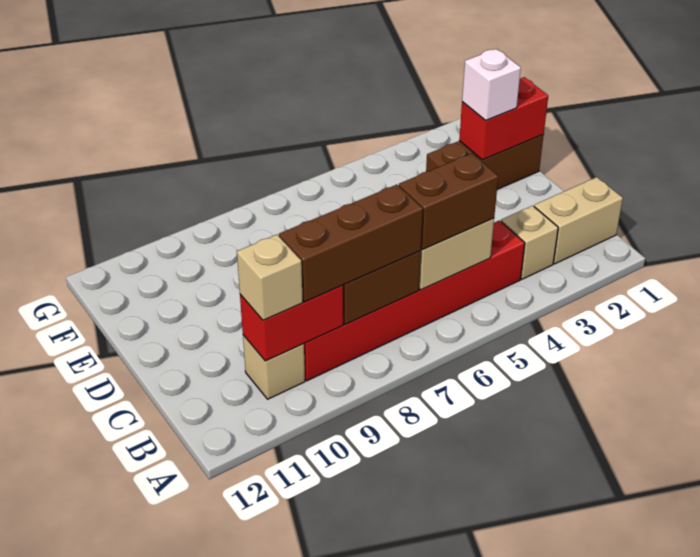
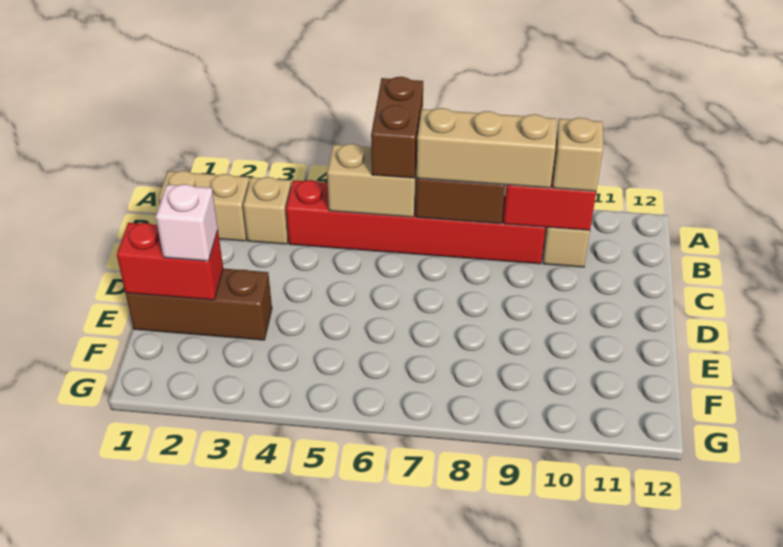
brown 1x2 brick [399,153,498,250] -> brown 1x2 brick turned to [371,77,423,178]
brown 1x3 brick [279,185,423,302] -> tan 1x3 brick [417,108,556,188]

